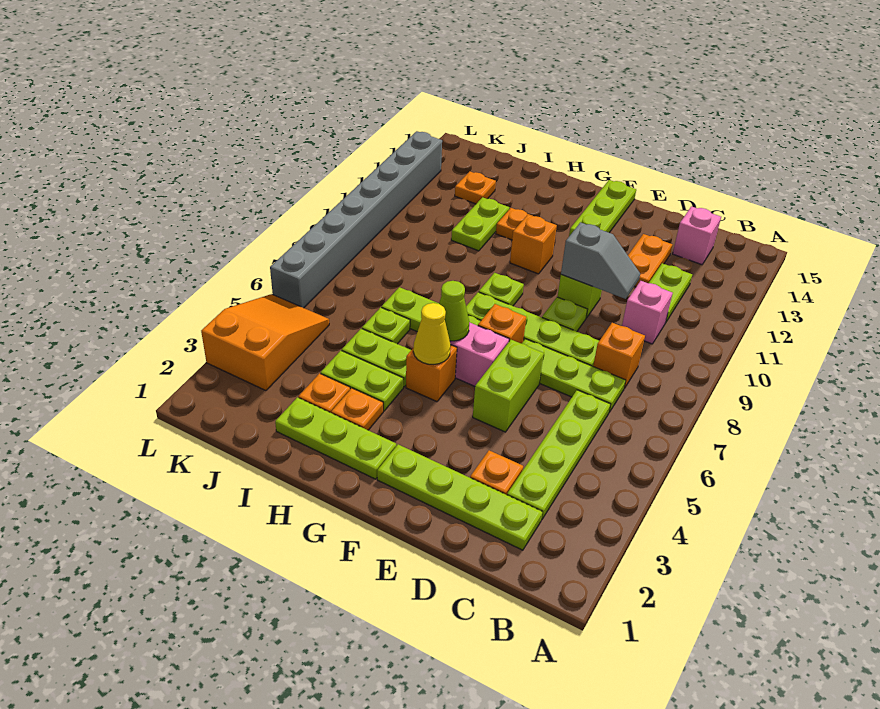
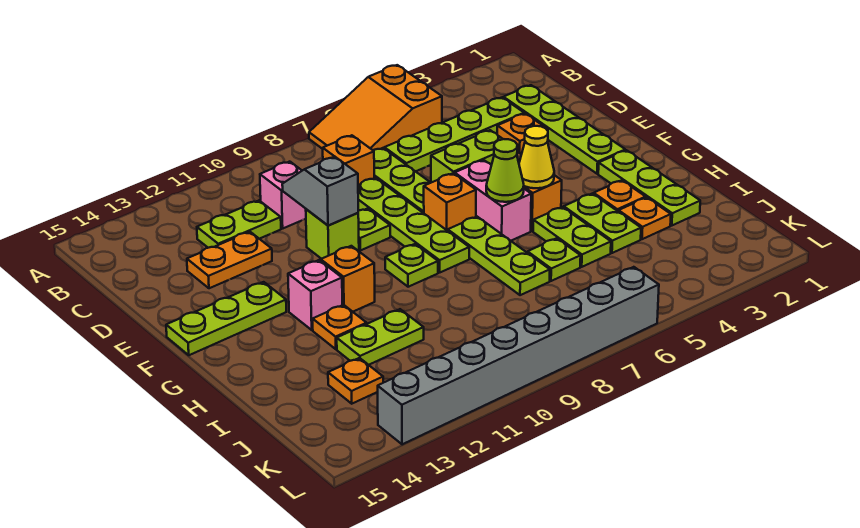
pink 1x1 brick [673,206,721,265] -> pink 1x1 brick moved to [288,260,342,330]
orange 2x3 slope [201,294,329,391] -> orange 2x3 slope moved to [309,65,442,150]

